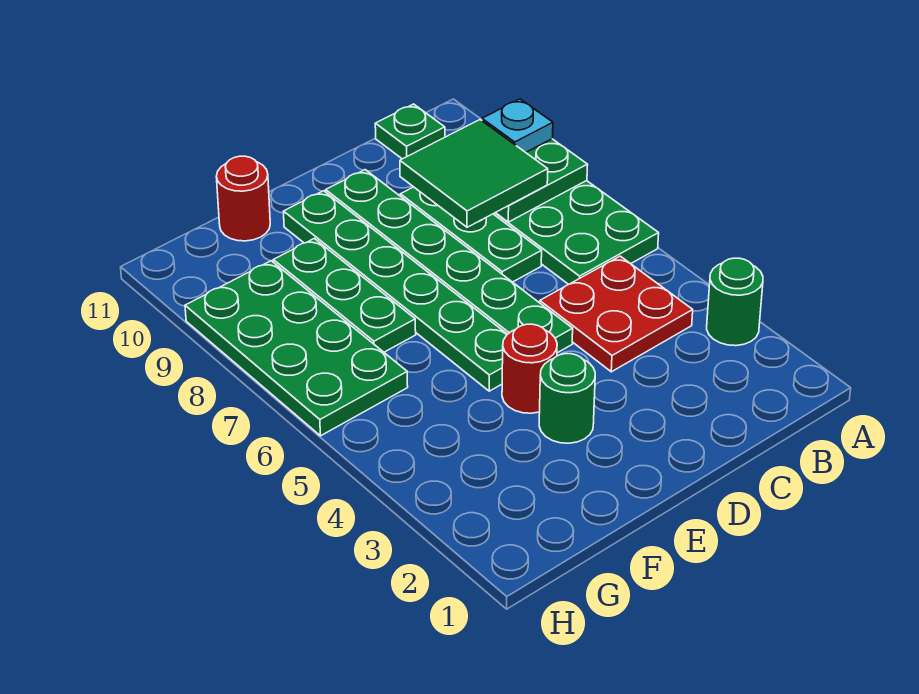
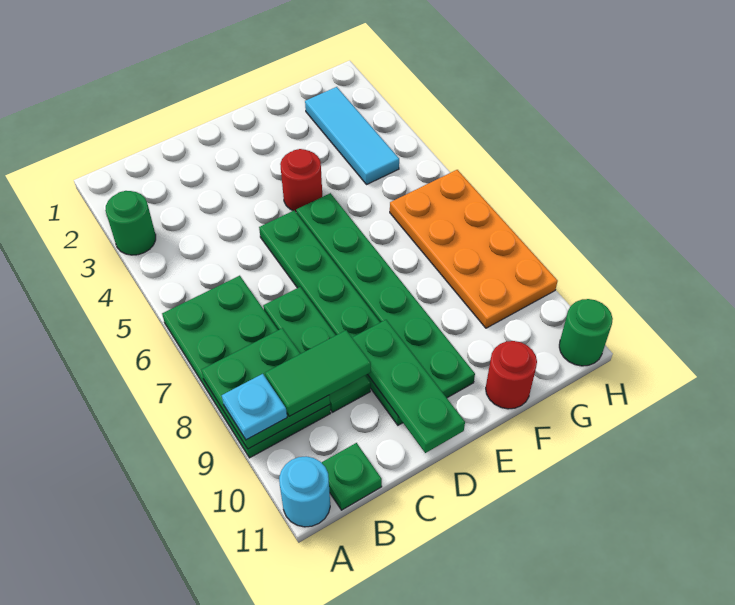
none -> cyan 1x1 round brick [279,456,330,527]
red 2x2 plate [540,256,693,372] -> none
green 2x2 tile [400,120,548,227] -> green 1x2 tile [265,330,371,416]
green 1x1 round brick [539,354,595,443] -> green 1x1 round brick moved to [559,299,613,366]
green 1x3 plate [273,238,416,352] -> green 1x3 plate moved to [352,320,465,453]
none -> cyan 1x3 tile [305,87,399,184]
green 2x4 plate [185,261,408,436] -> orange 2x4 plate [390,170,558,328]

